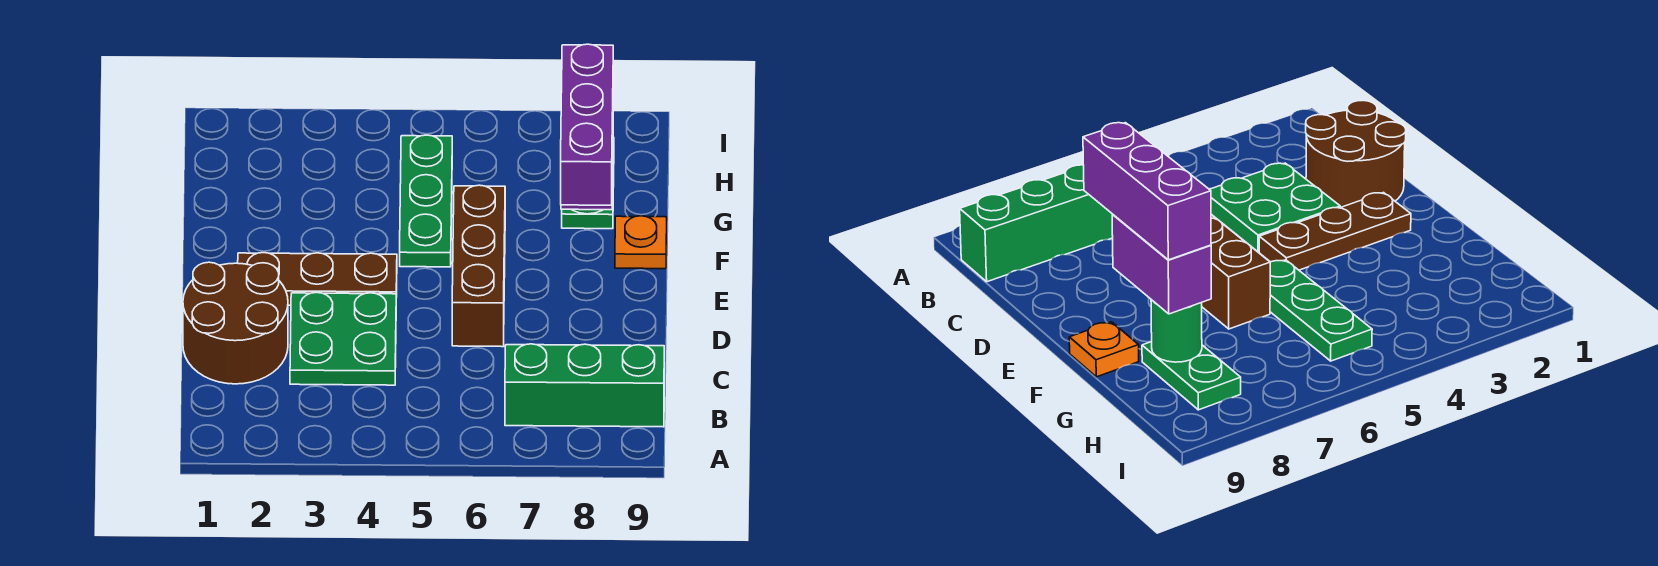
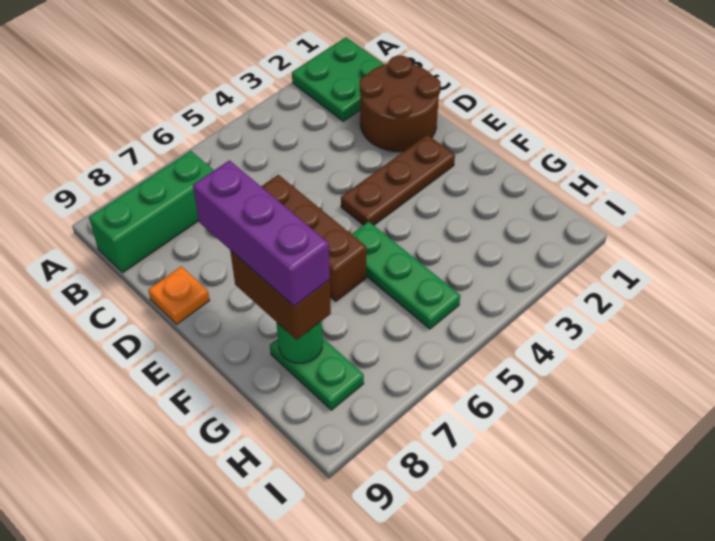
green 2x2 plate [290,292,396,385] -> green 2x2 plate moved to [292,37,384,121]
purple 1x2 brick [1112,214,1211,314] -> brown 1x2 brick [230,250,331,340]
orange 1x1 plate [615,216,667,269] -> orange 1x1 plate moved to [148,266,210,324]

